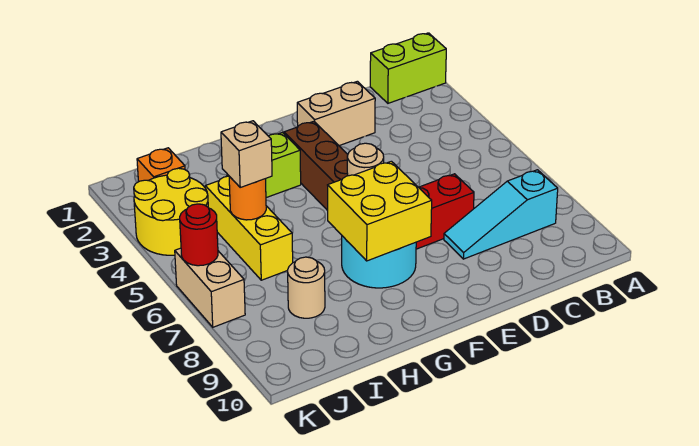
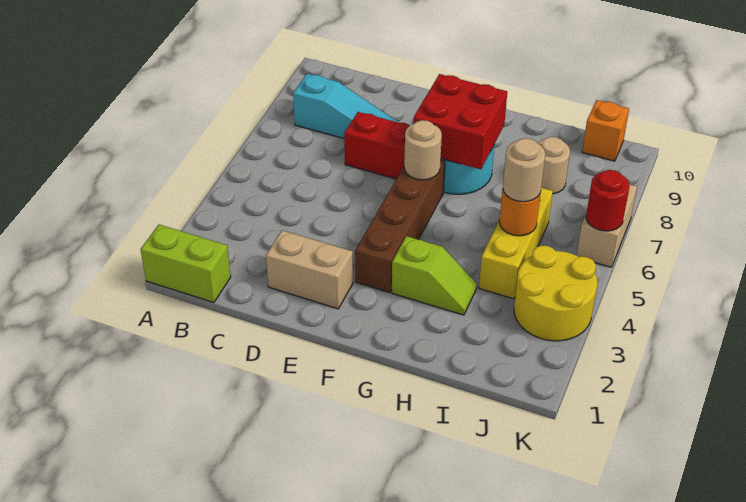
yellow 2x2 brick [328,161,432,261] -> red 2x2 brick [413,74,507,169]
tan 1x1 brick [221,121,272,187] -> tan 1x1 round brick [503,138,545,202]
orange 1x1 brick [137,148,185,182] -> orange 1x1 brick moved to [582,100,629,161]

